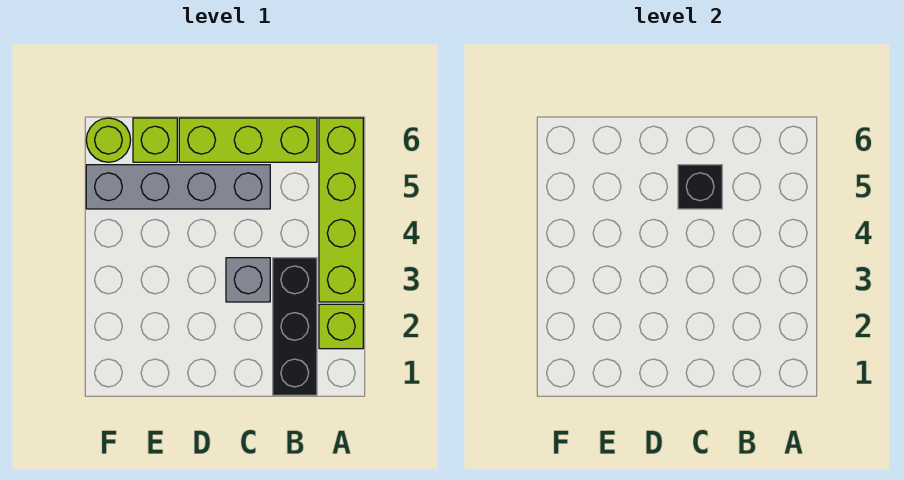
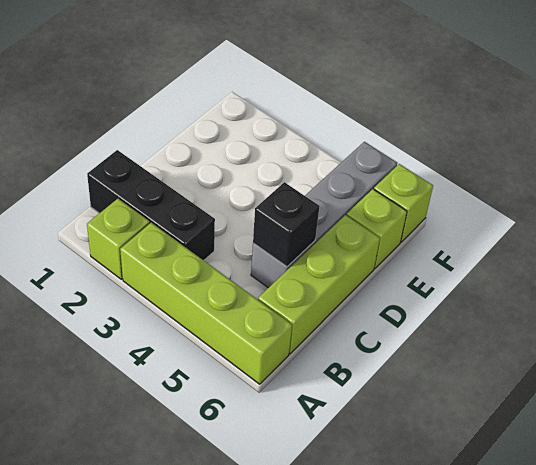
grey 1x1 brick [226,258,270,302] -> none
lime 1x1 round brick [86,118,131,162] -> lime 1x1 brick [374,164,433,242]

